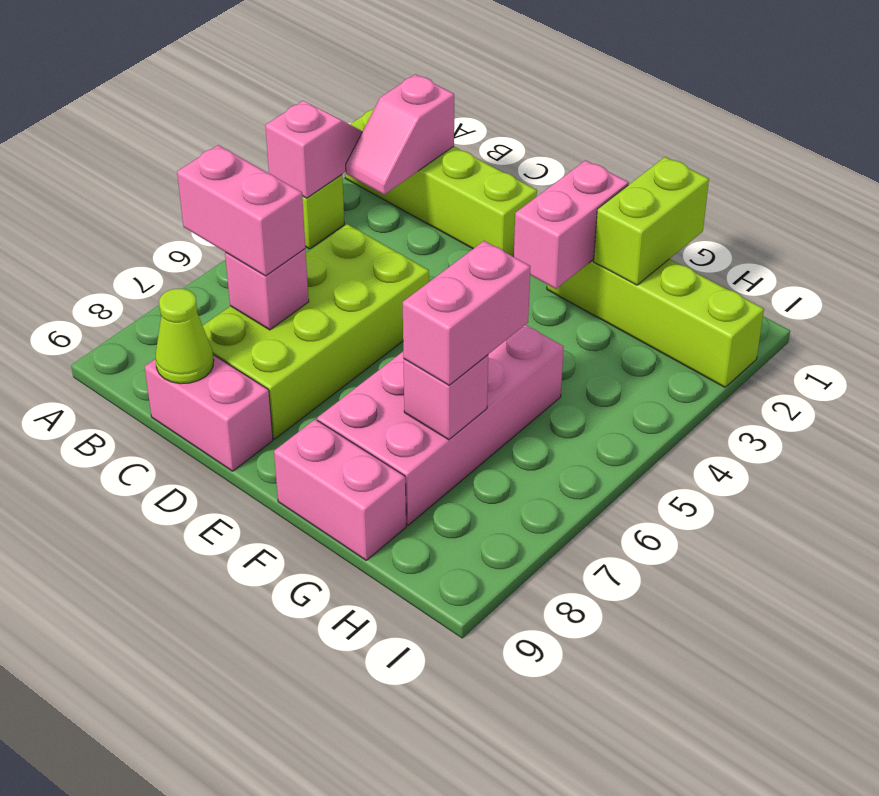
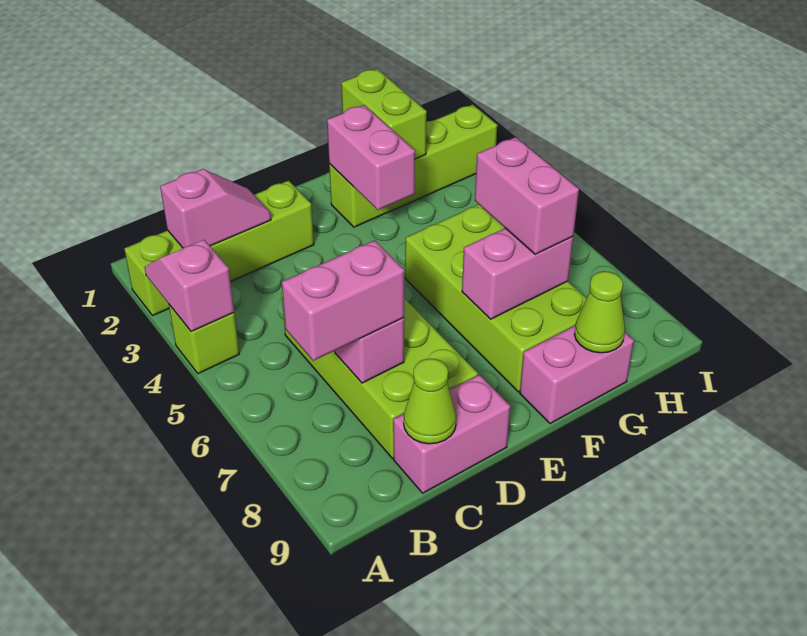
pink 1x2 slope [346,74,454,195] -> pink 1x2 slope turned to [160,169,271,248]
pink 2x4 brick [317,325,564,525] -> lime 2x4 brick [405,205,587,392]
pink 1x1 brick [404,355,488,440] -> pink 1x2 brick [462,228,573,319]
none -> lime 1x1 cone [574,271,625,353]

